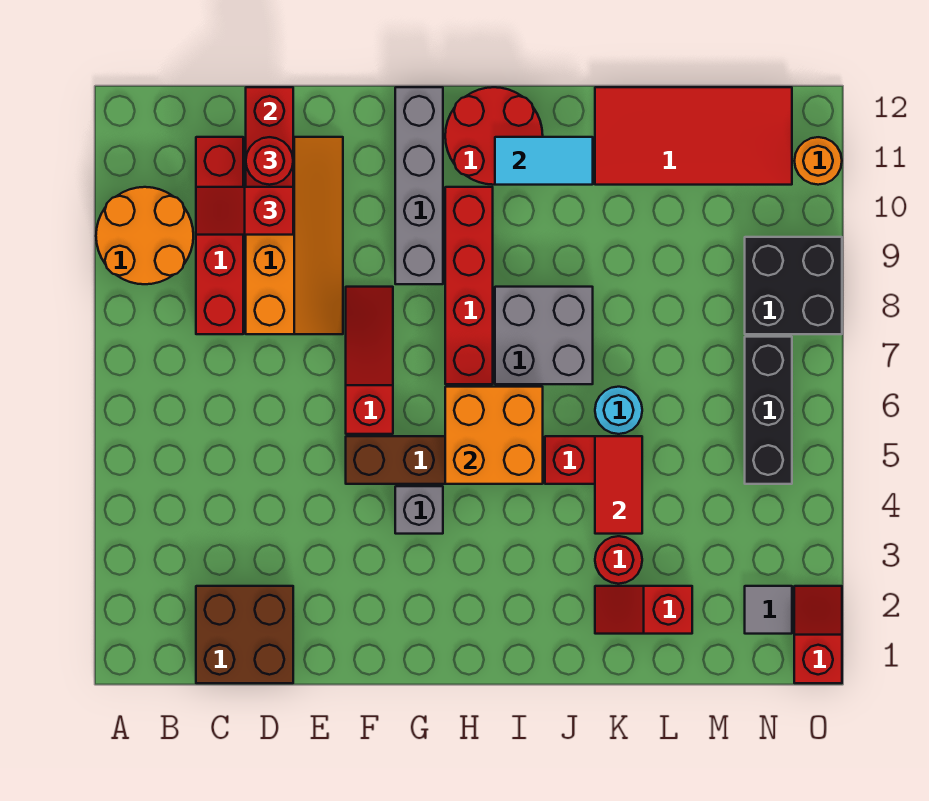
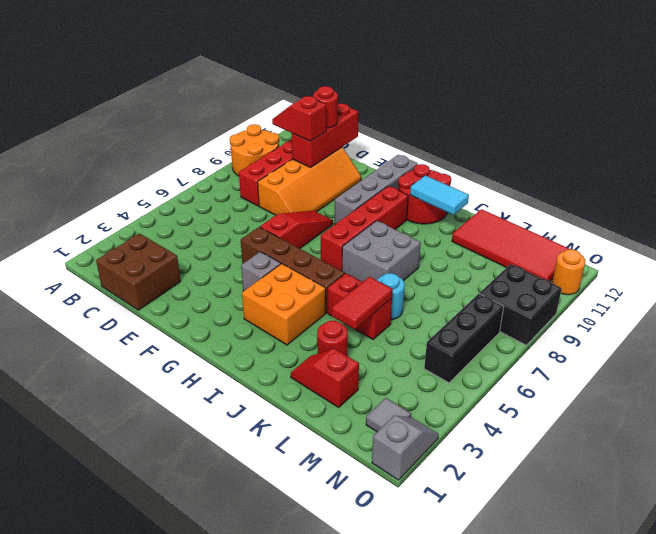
orange 2x2 brick [445,387,543,484] -> orange 2x2 brick moved to [242,264,326,345]
red 1x2 slope [794,586,842,683] -> grey 1x2 slope [372,415,439,480]

